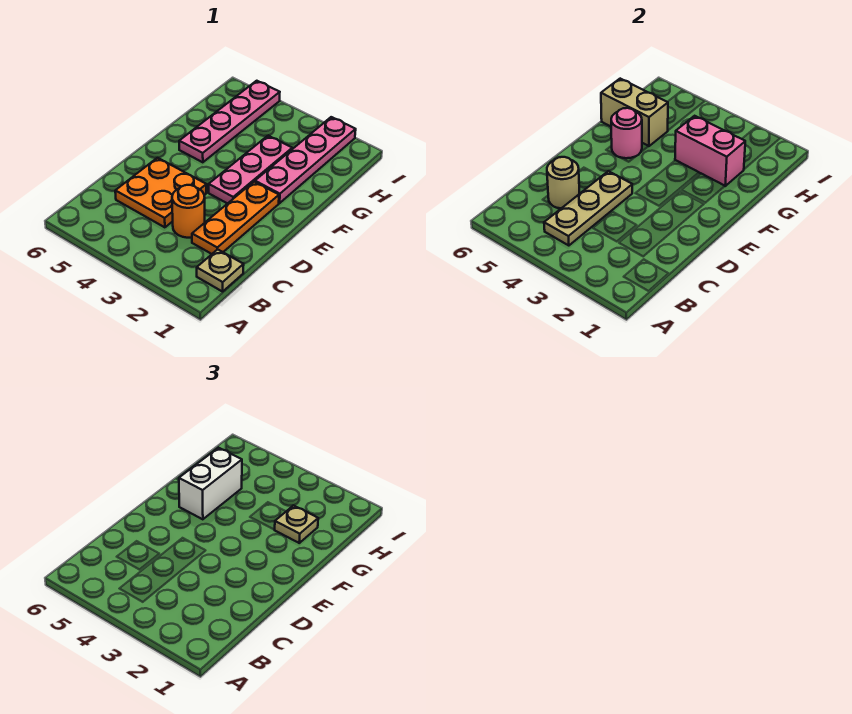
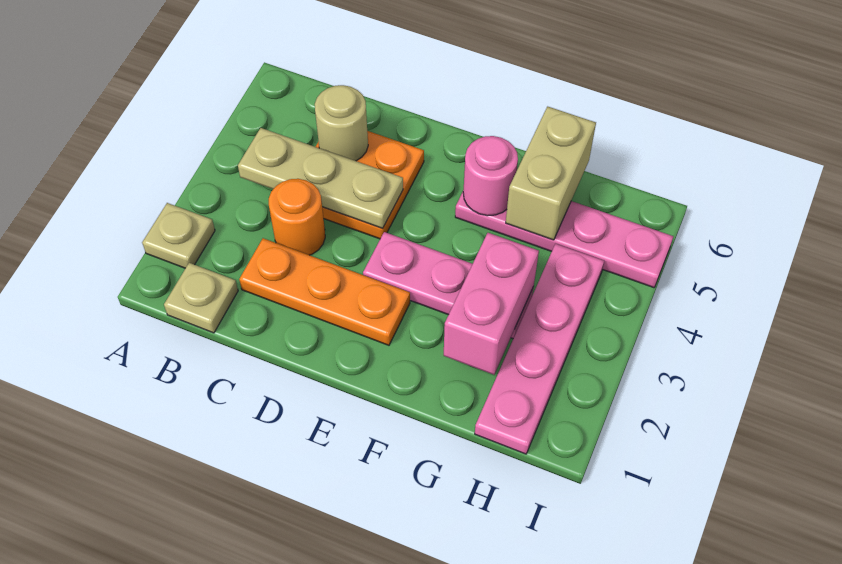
pink 1x4 plate [255,117,356,203] -> pink 1x4 plate turned to [475,244,604,454]
white 1x2 brick [179,448,242,519] -> none
tan 1x1 plate [275,505,318,543] -> tan 1x1 plate moved to [142,203,215,268]

